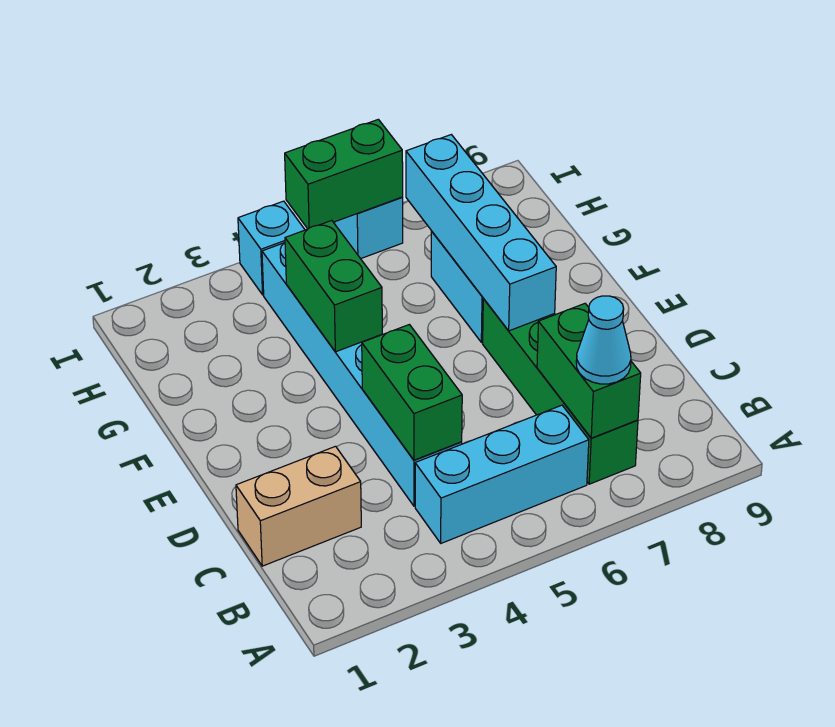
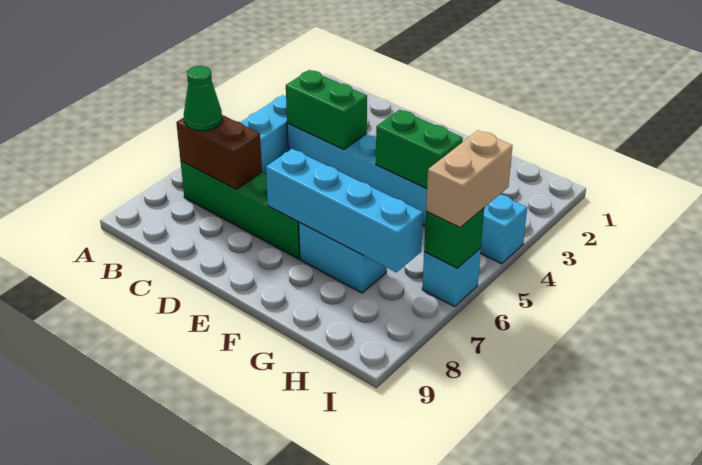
green 1x2 brick [537,304,641,438] -> brown 1x2 brick [176,115,262,189]
cyan 1x1 cone [576,296,631,384] -> green 1x1 cone [184,66,222,131]
tan 1x2 brick [236,446,361,566] -> tan 1x2 brick moved to [426,130,513,228]
green 1x2 brick [285,119,403,229] -> green 1x1 brick [424,208,484,268]

